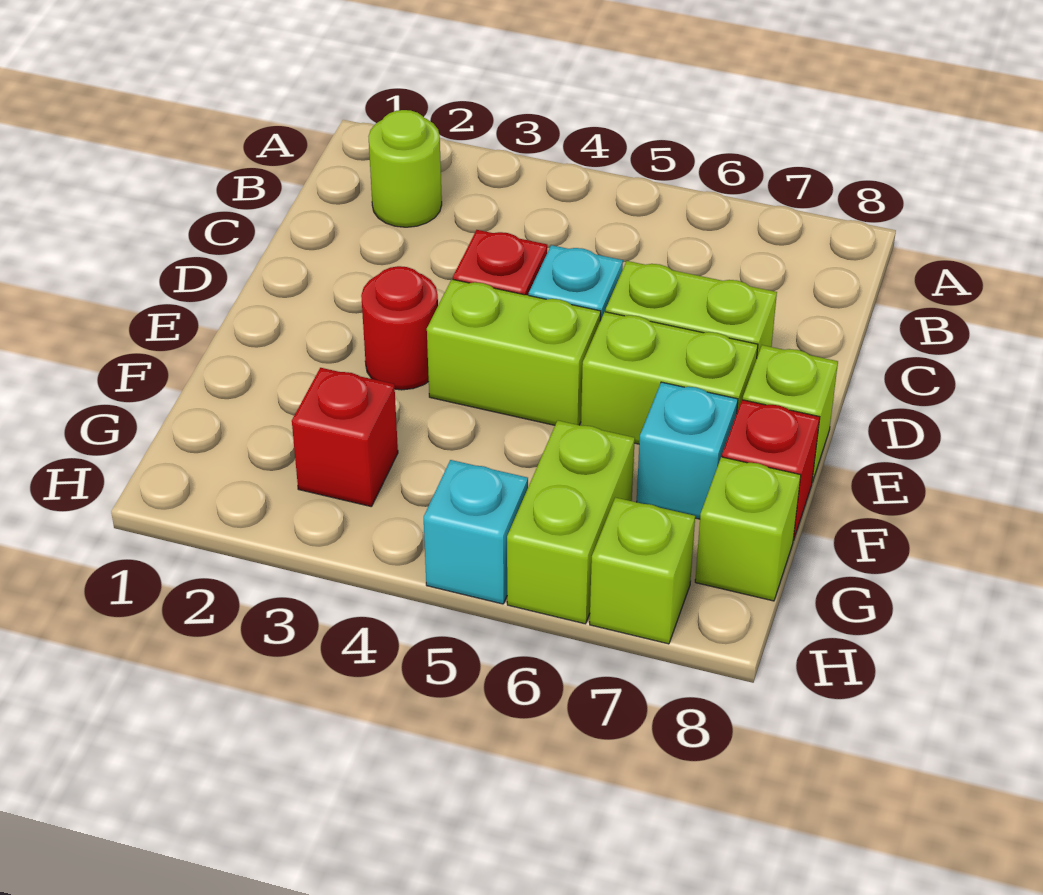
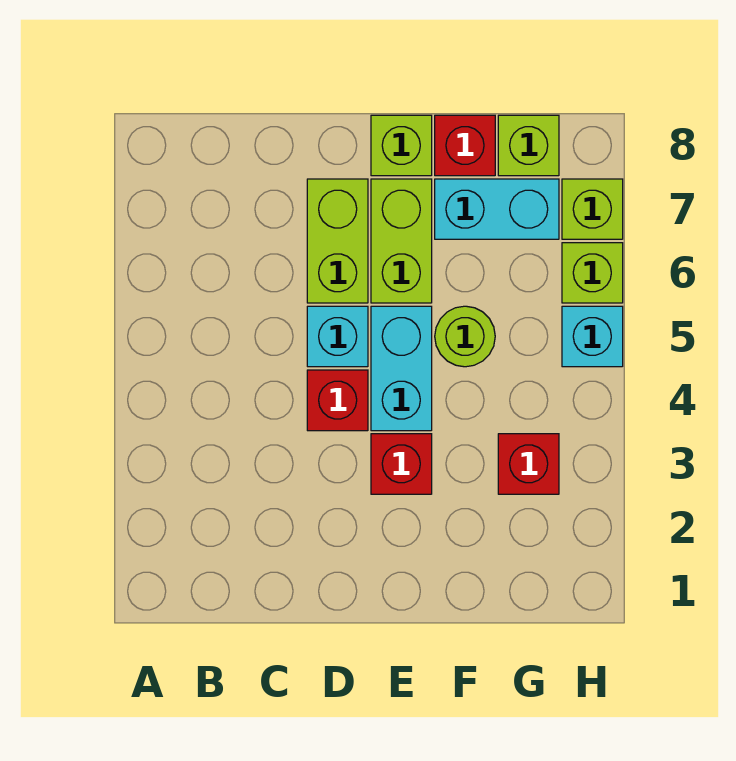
lime 1x1 round brick [369,110,442,227] -> lime 1x1 round brick moved to [435,306,495,367]
red 1x1 round brick [361,266,438,390] -> red 1x1 brick [371,434,432,494]
lime 1x2 brick [427,279,601,425] -> cyan 1x2 brick [371,306,432,431]
cyan 1x1 brick [637,382,738,519] -> cyan 1x2 brick [435,179,559,239]
lime 1x2 brick [507,420,635,624] -> lime 1x1 brick [562,243,623,303]

